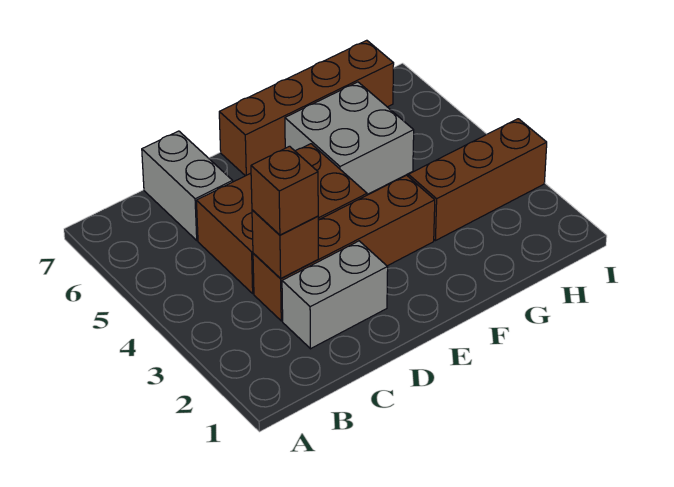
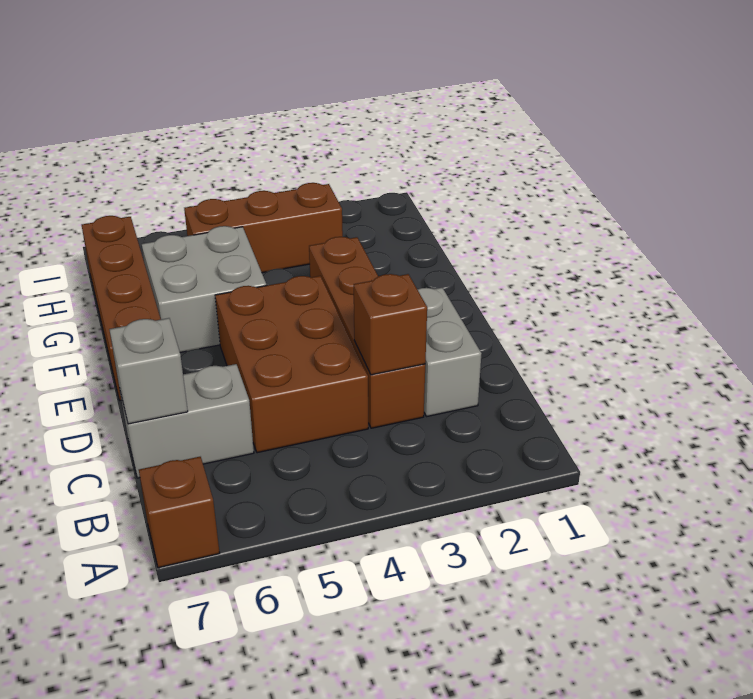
brown 1x1 brick [251,146,318,235] -> brown 1x1 brick moved to [139,457,220,568]
none -> grey 1x1 brick [109,318,188,424]
brown 1x3 brick [408,119,547,240] -> brown 1x3 brick turned to [184,183,343,273]

